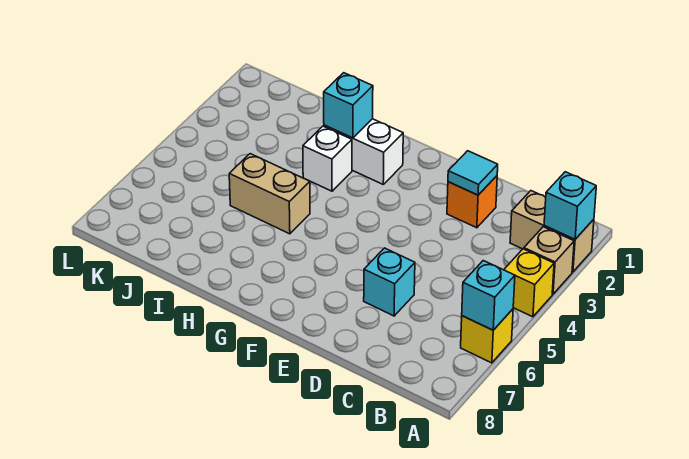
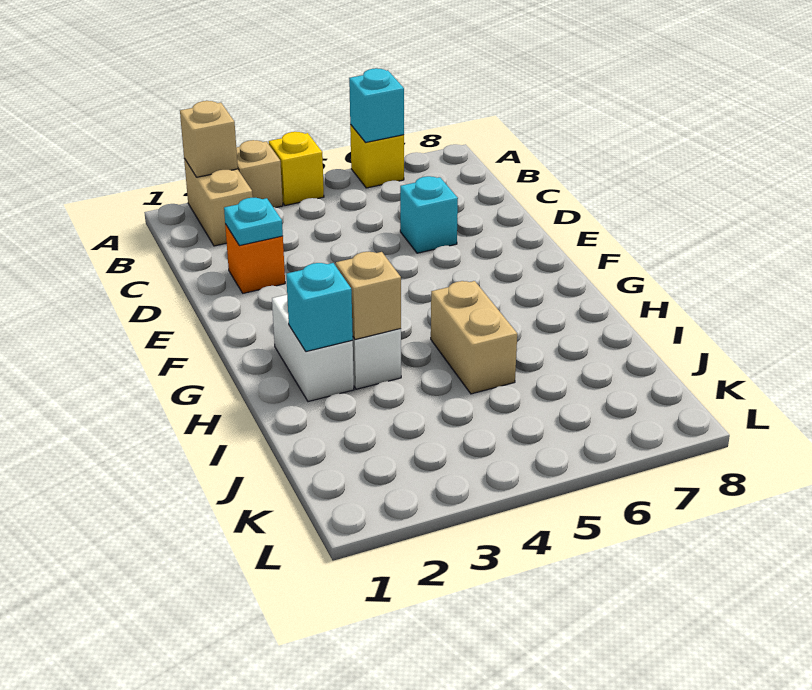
cyan 1x1 brick [544,172,596,239] -> tan 1x1 brick [180,101,238,177]
cyan 1x1 tile [448,151,498,195] -> cyan 1x1 plate [224,198,283,246]
none -> tan 1x1 brick [336,252,401,340]

